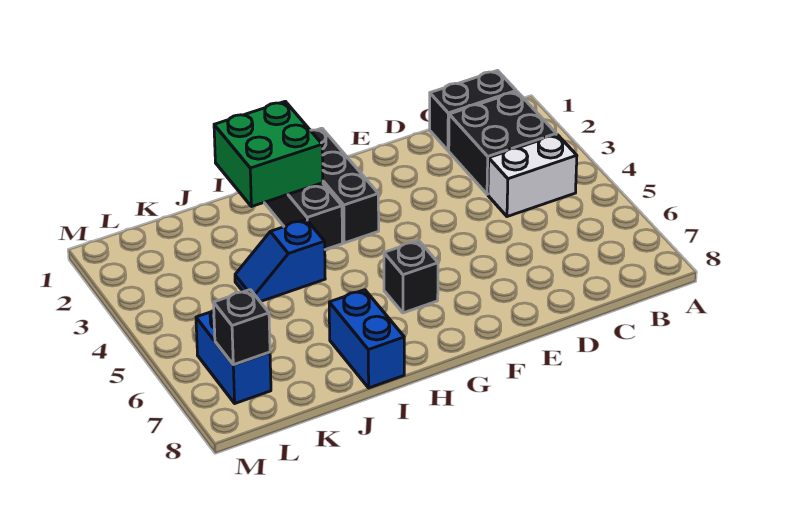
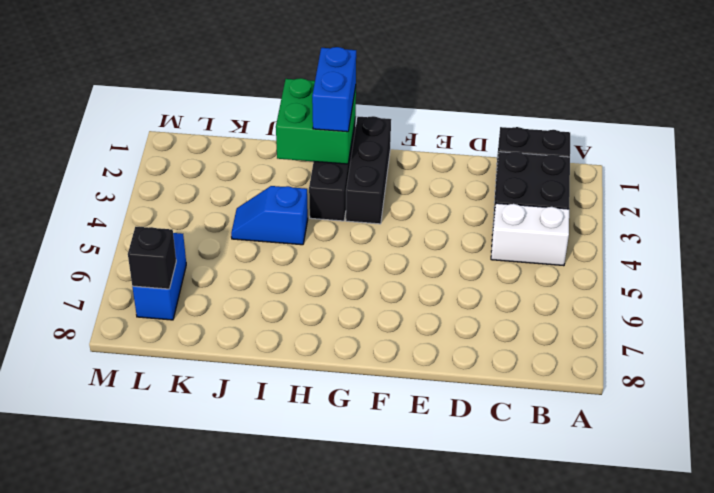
black 1x1 brick [384,240,438,313] -> none
blue 1x2 brick [329,290,404,388] -> blue 1x2 brick moved to [312,47,356,132]

